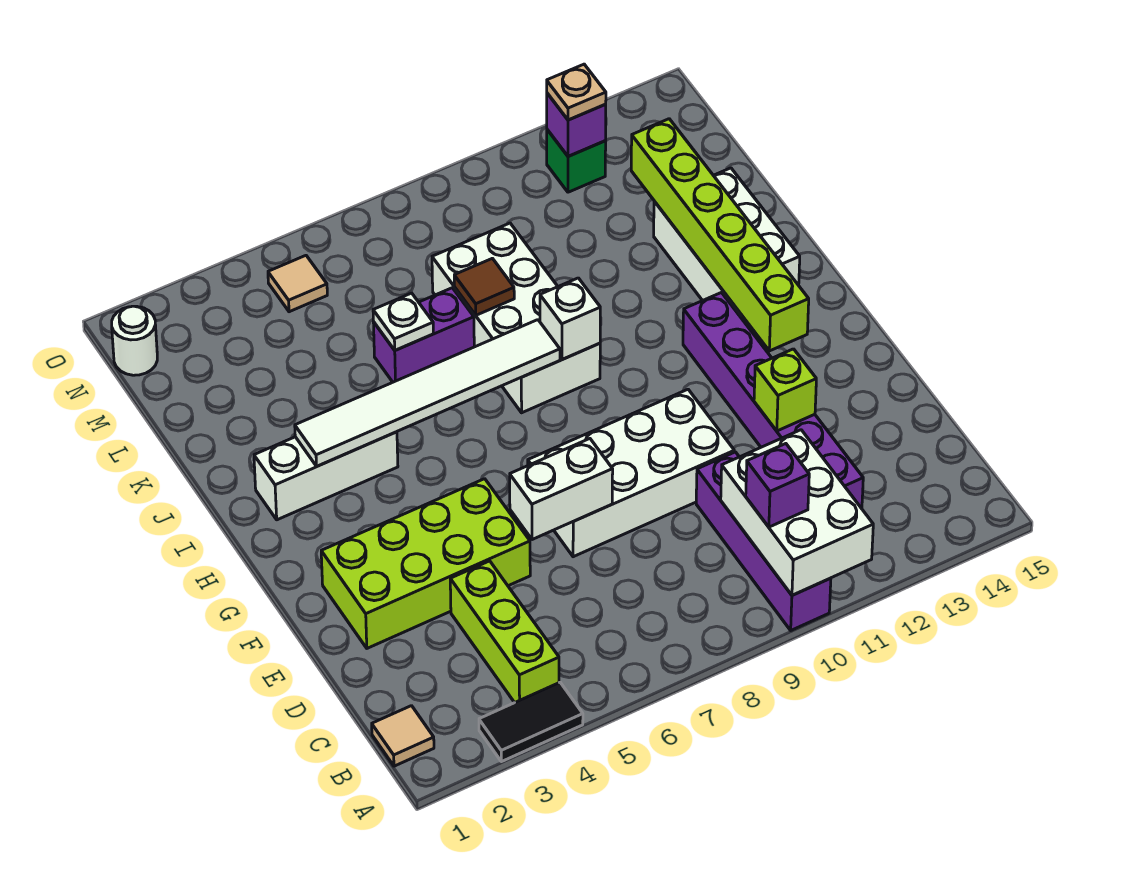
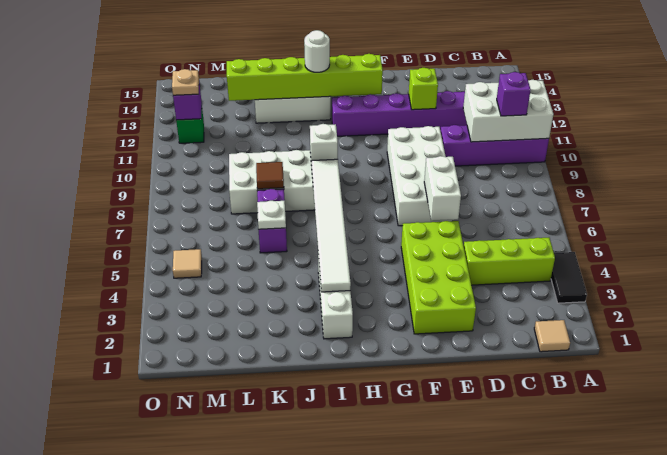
white 1x1 round brick [112,306,157,375] -> white 1x1 round brick moved to [304,30,330,72]

